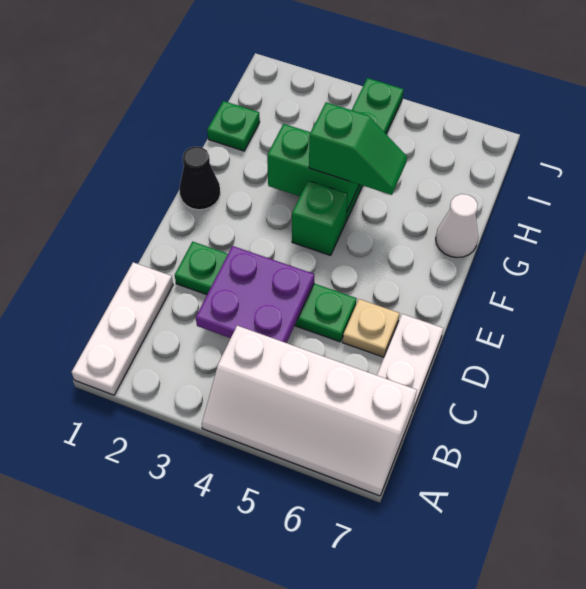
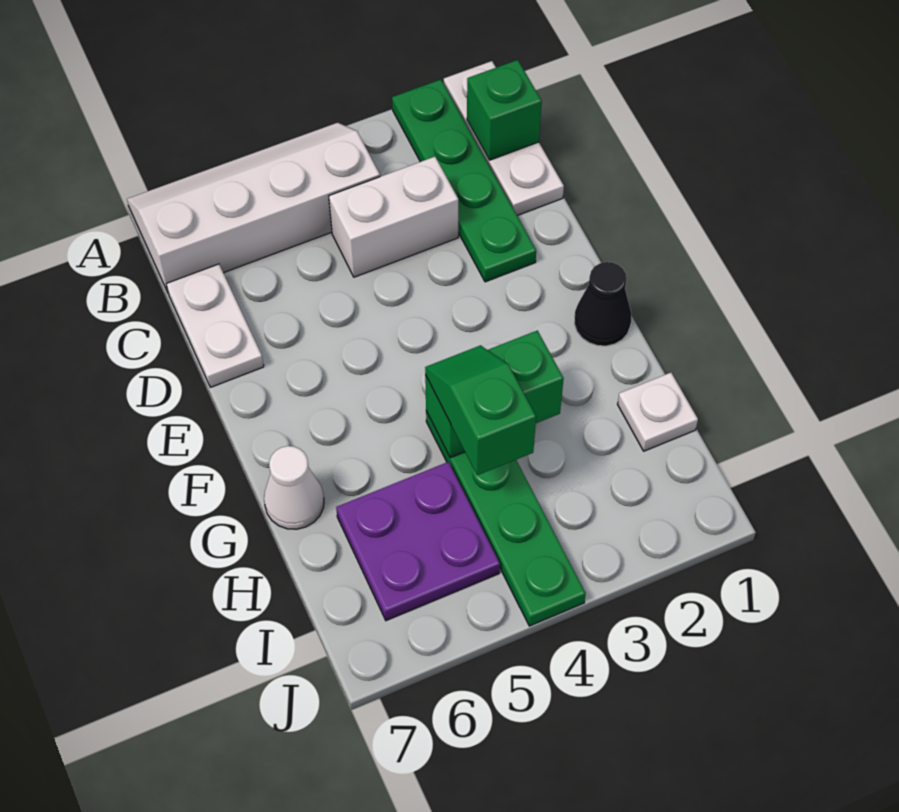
none -> white 1x2 brick [329,157,458,277]
purple 2x2 plate [196,246,314,343] -> purple 2x2 plate moved to [336,462,500,621]
green 1x4 plate [175,242,357,342] -> green 1x4 plate turned to [392,80,536,282]
tan 1x1 plate [343,299,400,357] -> none
green 1x1 brick [292,181,347,255] -> green 1x1 brick moved to [467,60,542,160]
green 1x2 slope [309,102,407,195] -> green 1x2 slope turned to [425,345,536,475]
green 1x1 plate [207,101,260,151] -> white 1x1 plate [618,373,698,451]

